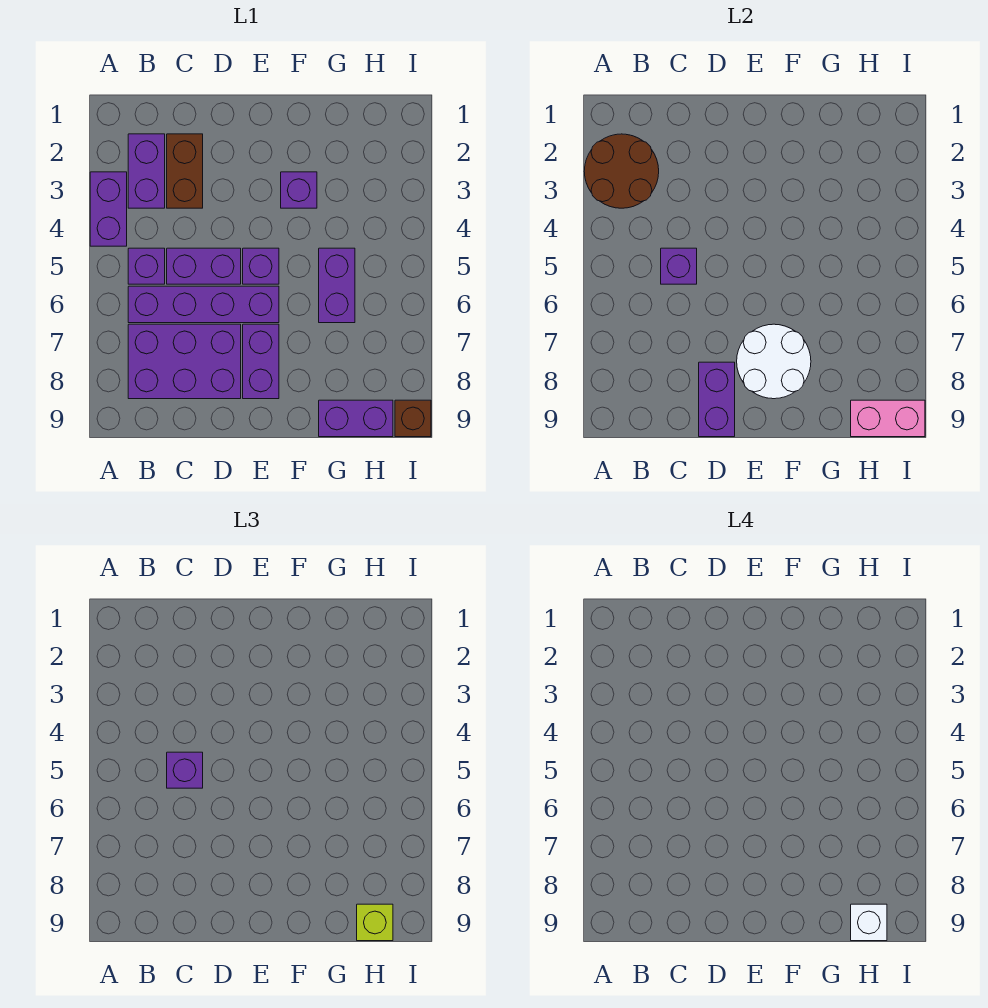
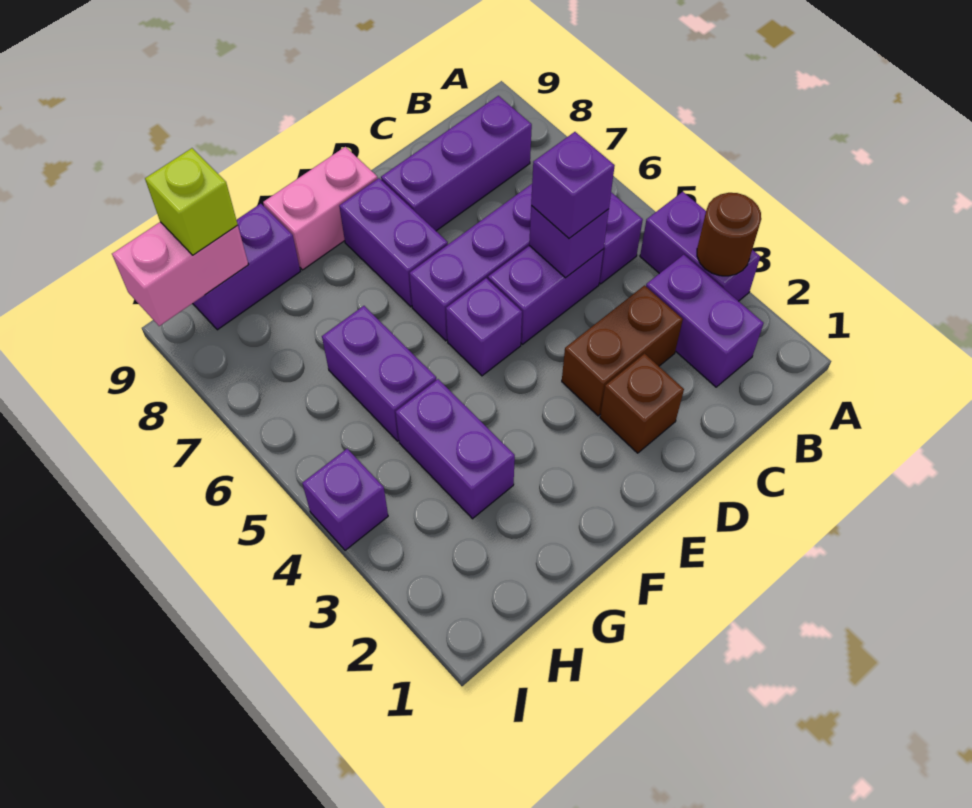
brown 2x2 round brick [584,134,659,208] -> brown 1x1 round brick [697,193,761,276]
purple 2x3 brick [128,324,241,399] -> purple 1x3 brick [381,96,532,231]
brown 1x2 brick [167,134,203,208] -> brown 1x2 brick turned to [562,285,683,416]
purple 1x2 brick [699,362,735,437] -> purple 1x2 brick moved to [396,379,515,519]
white 2x2 round brick [737,324,811,399] -> none
none -> pink 1x2 brick [263,147,378,270]
purple 1x1 brick [281,172,317,208] -> purple 1x1 brick moved to [302,449,388,550]
white 1x1 brick [851,904,887,941] -> none
brown 1x1 brick [395,400,431,437] -> brown 1x1 brick moved to [600,354,684,453]

